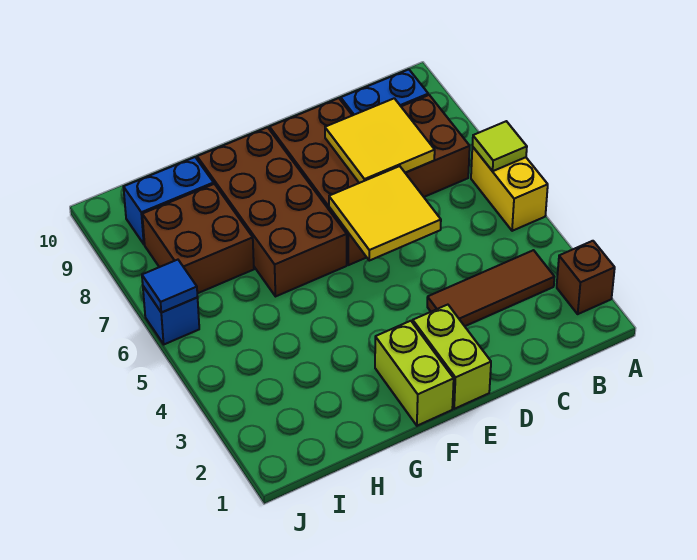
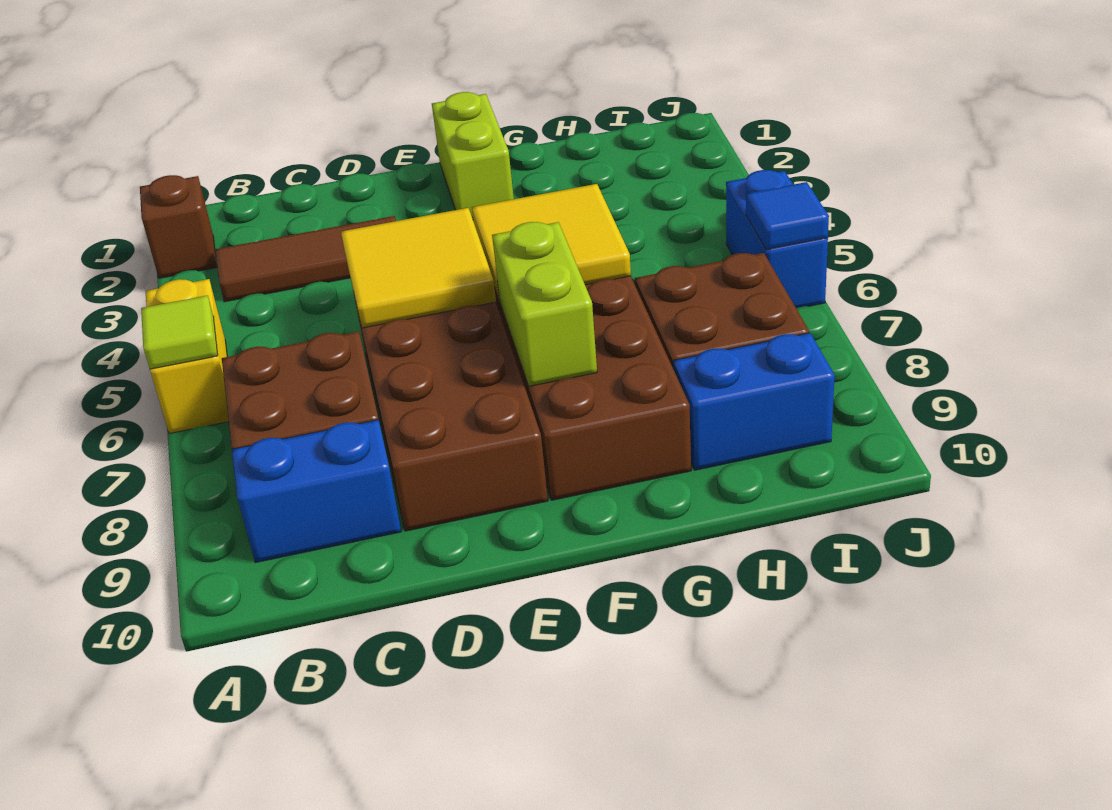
yellow 2x2 tile [325,98,435,183] -> yellow 2x2 tile moved to [472,184,631,301]
lime 1x2 brick [413,305,491,409] -> lime 1x2 brick moved to [492,222,597,386]
blue 1x1 brick [143,286,199,344] -> blue 1x2 brick [726,170,828,308]

